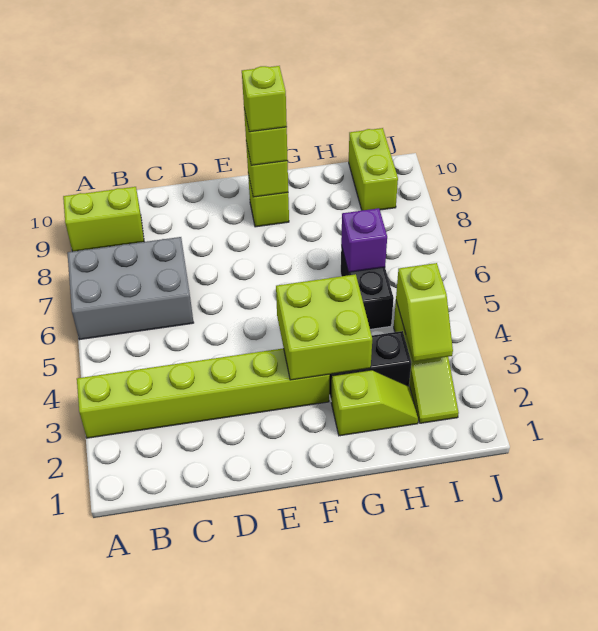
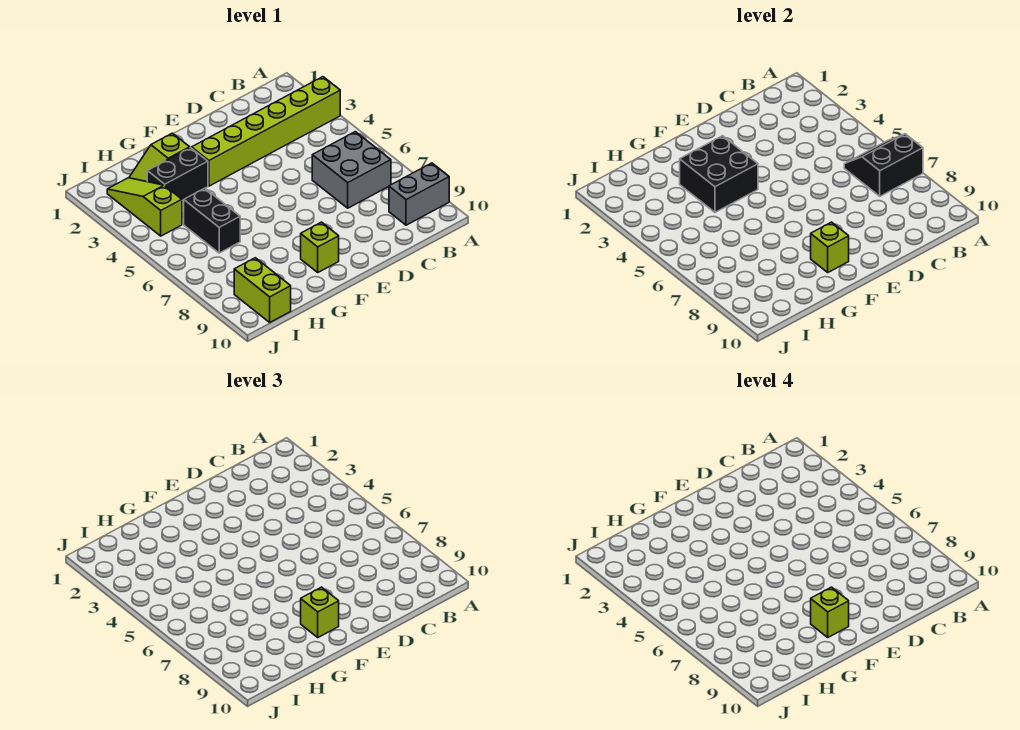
grey 2x3 brick [67,237,194,340] -> grey 2x2 brick [312,132,391,208]
none -> black 2x2 slope [844,134,923,196]
lime 1x2 brick [63,187,144,252] -> grey 1x2 brick [389,163,449,225]
lime 2x2 brick [276,274,372,380] -> black 2x2 brick [680,136,758,212]
purple 1x1 brick [341,208,387,272] -> none
lime 1x2 slope [396,263,453,362] -> none

